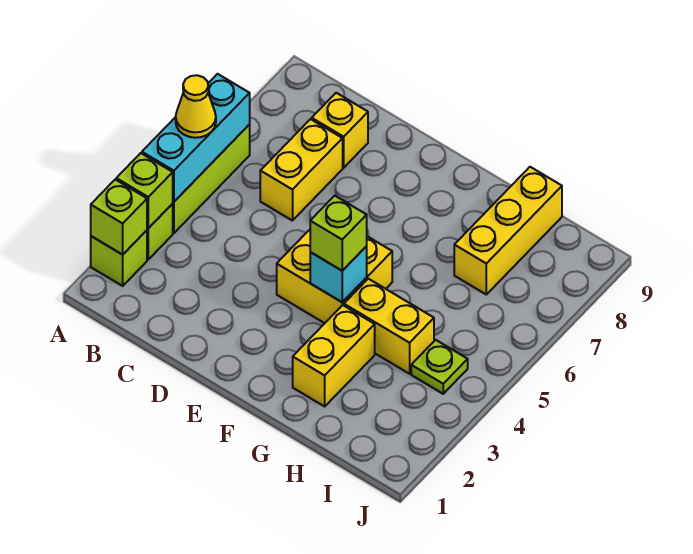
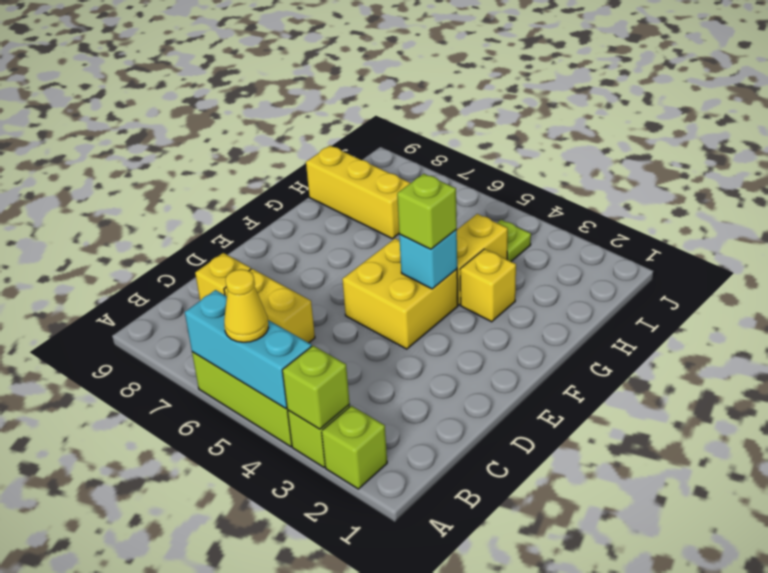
lime 1x1 brick [91,180,147,255] -> none
yellow 1x2 brick [293,305,375,406] -> yellow 1x1 brick [460,249,516,322]

